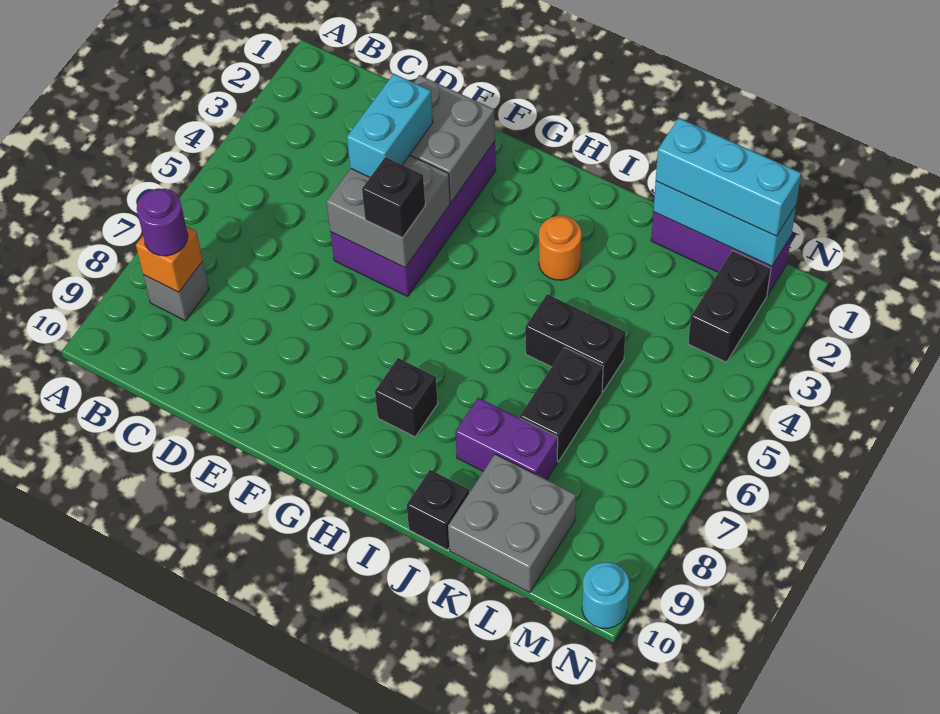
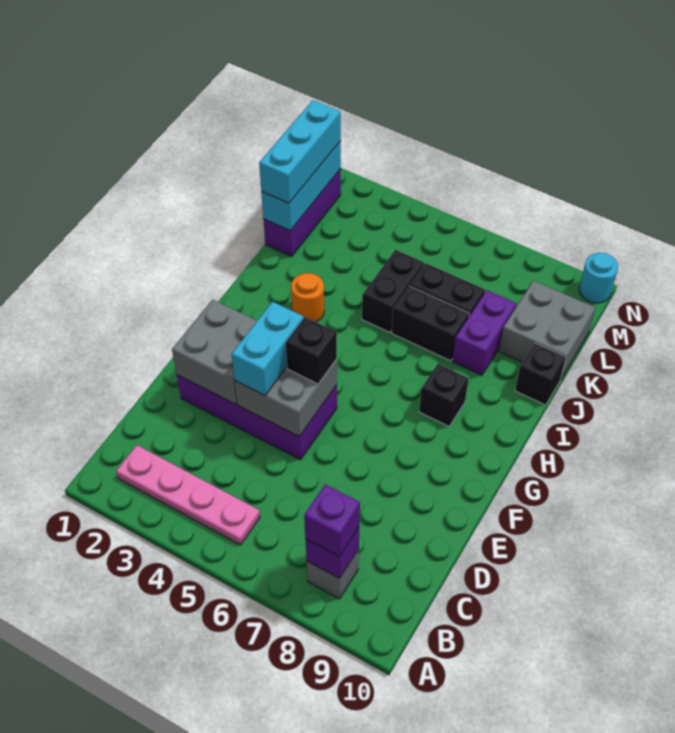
none -> pink 1x4 plate [116,445,260,545]
orange 1x1 brick [136,226,203,292] -> purple 1x1 brick [305,527,359,578]
purple 1x1 round brick [137,188,188,256] -> purple 1x1 brick [304,484,360,556]
cyan 1x2 brick [347,74,433,177] -> cyan 1x2 brick turned to [231,302,304,395]
black 1x2 brick [688,251,771,362] -> black 1x2 brick moved to [392,286,469,361]

